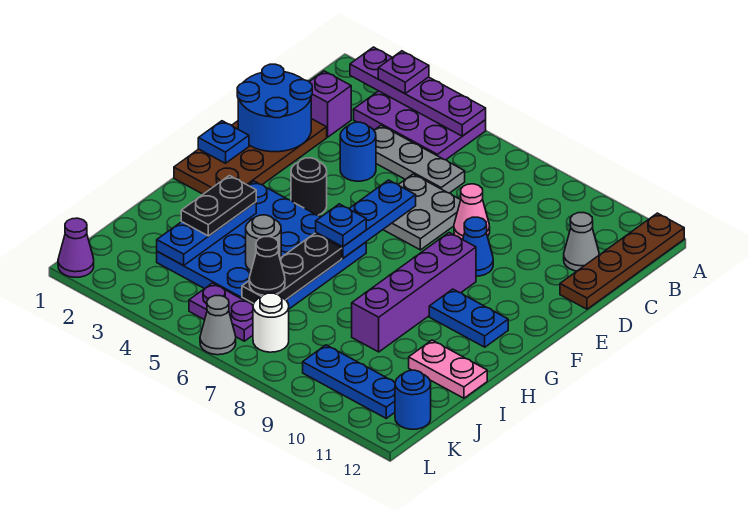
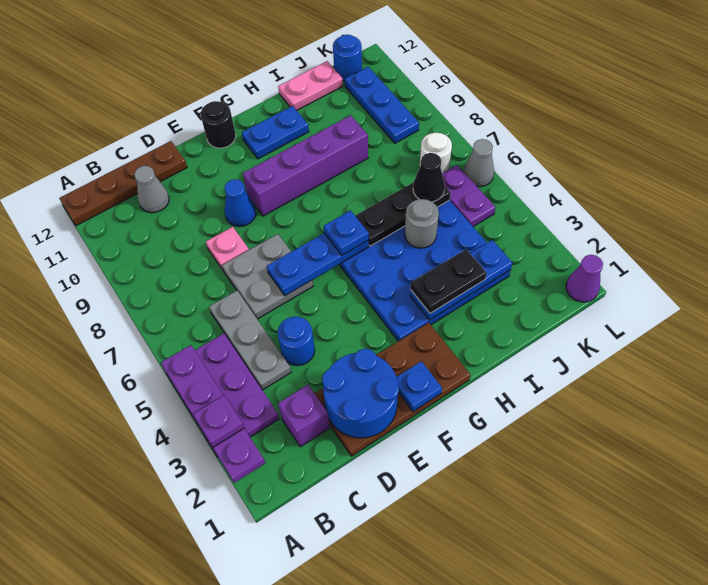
pink 1x1 cone [454,184,490,240] -> pink 1x1 plate [206,227,249,270]
black 1x1 round brick [291,158,327,215] -> black 1x1 round brick moved to [201,101,236,148]
blue 1x2 plate [429,289,508,347] -> blue 1x2 plate turned to [242,106,309,159]
pink 1x2 plate [409,340,487,398] -> pink 1x2 plate turned to [278,61,343,110]

